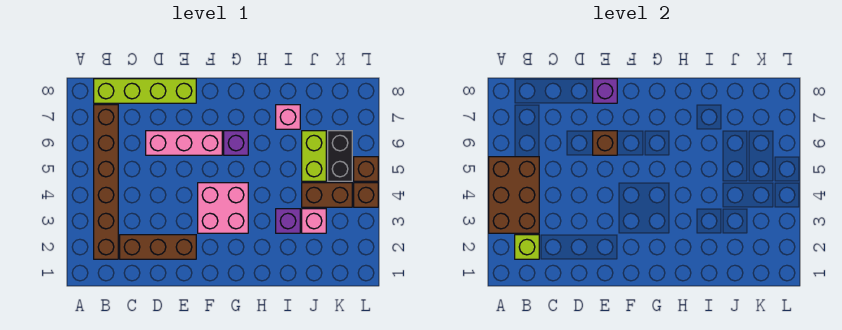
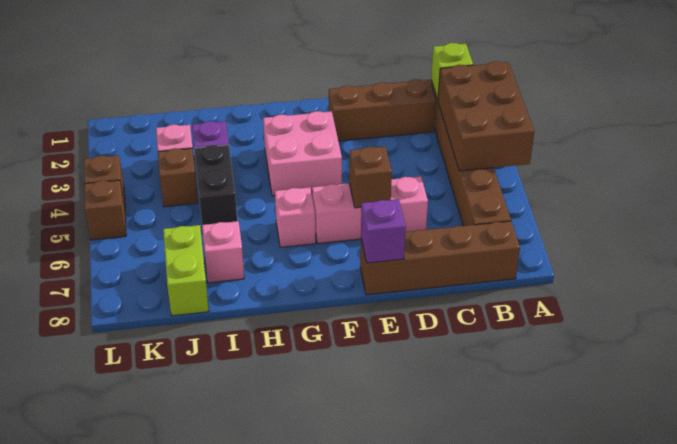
lime 1x4 brick [94,79,196,103] -> brown 1x4 brick [360,221,520,295]
purple 1x1 brick [224,131,248,155] -> pink 1x1 brick [275,187,316,247]
brown 1x2 brick [302,183,352,207] -> brown 1x1 brick [158,148,198,207]
lime 1x2 brick [302,131,326,181] -> lime 1x2 brick moved to [163,225,209,316]
black 1x2 brick [328,131,352,181] -> black 1x2 brick moved to [194,145,237,225]

